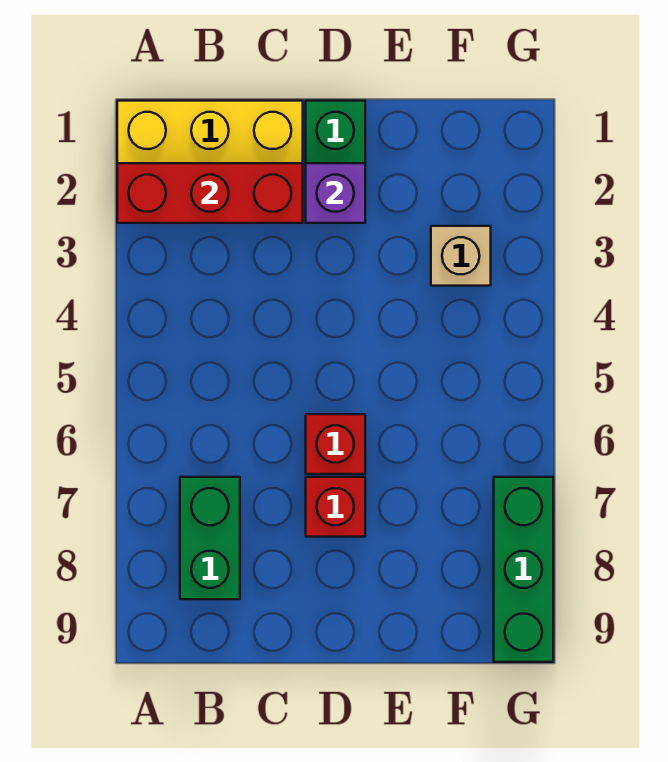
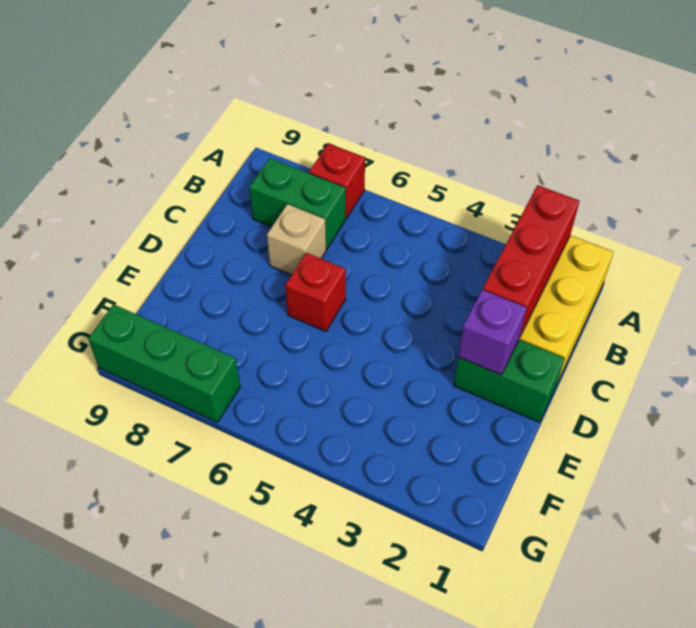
red 1x1 brick [306,477,365,537] -> red 1x1 brick moved to [309,143,365,218]
tan 1x1 brick [431,226,491,286] -> tan 1x1 brick moved to [267,204,326,275]

